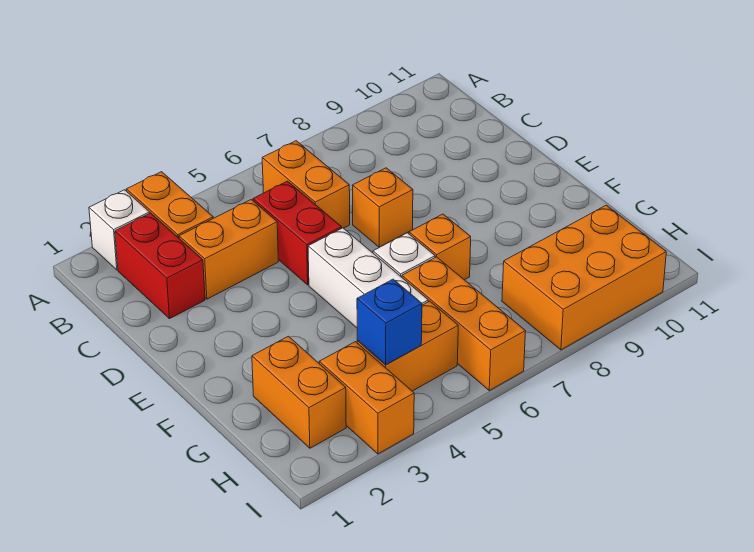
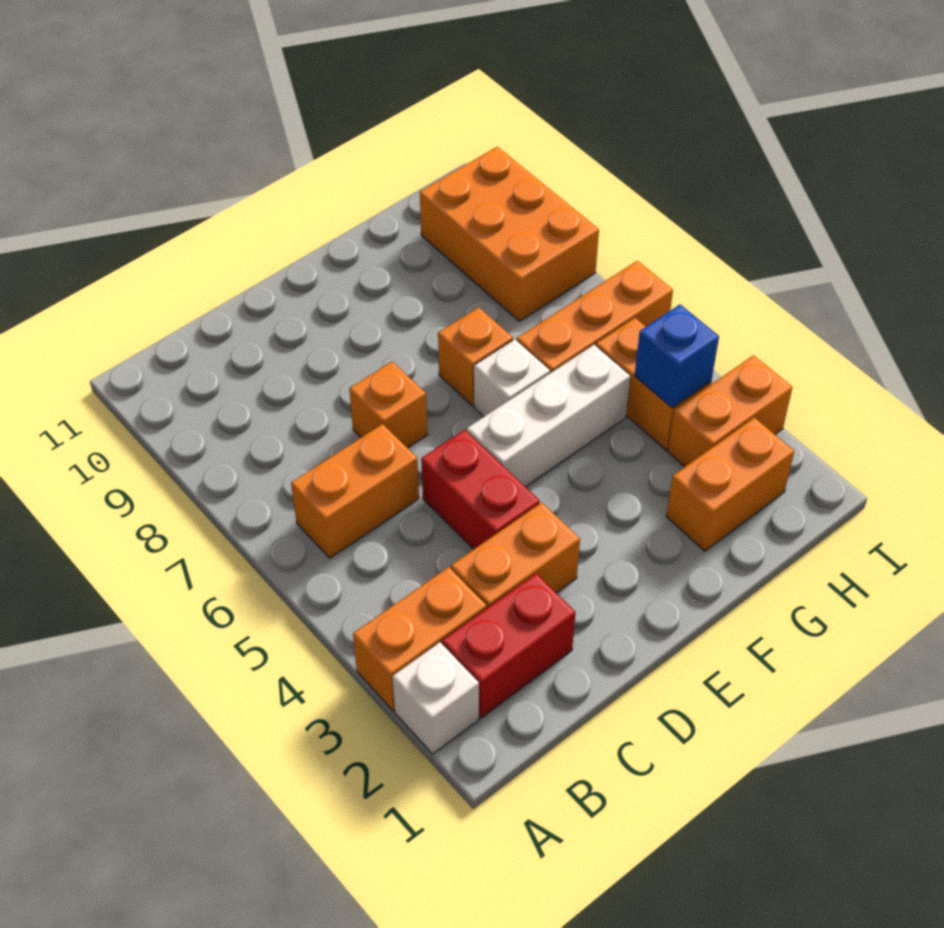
orange 1x2 brick [179,200,278,299] -> orange 1x2 brick turned to [451,502,580,608]
red 1x2 brick [253,181,342,285] -> red 1x2 brick turned to [421,430,540,549]

